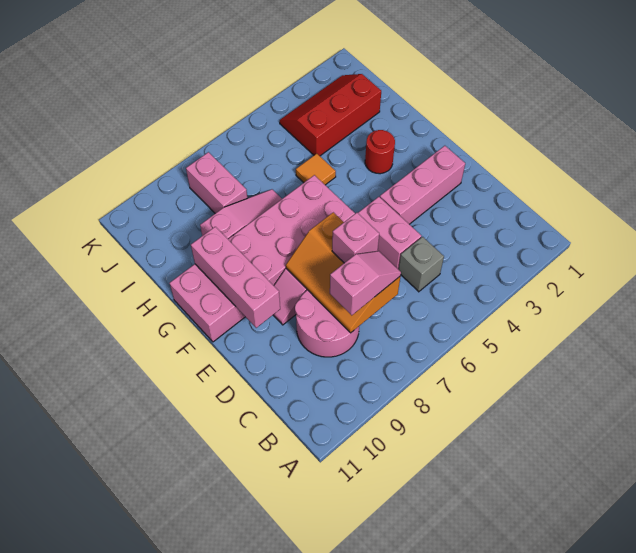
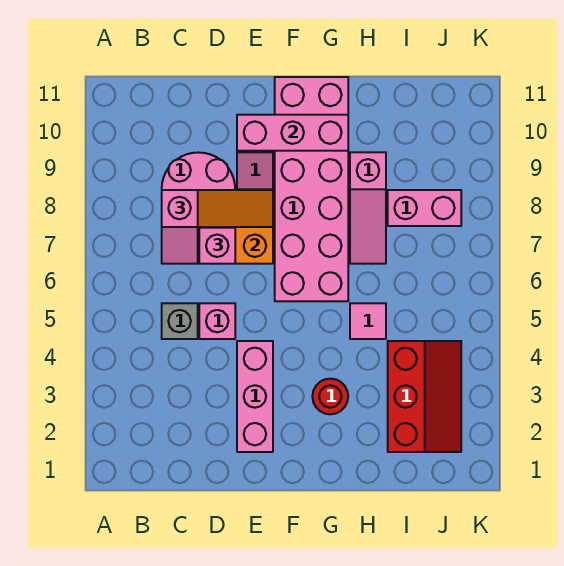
pink 1x2 brick [358,197,421,270] -> pink 1x1 brick [199,303,235,339]
orange 1x1 tile [296,154,336,185] -> pink 1x1 tile [350,303,386,339]

